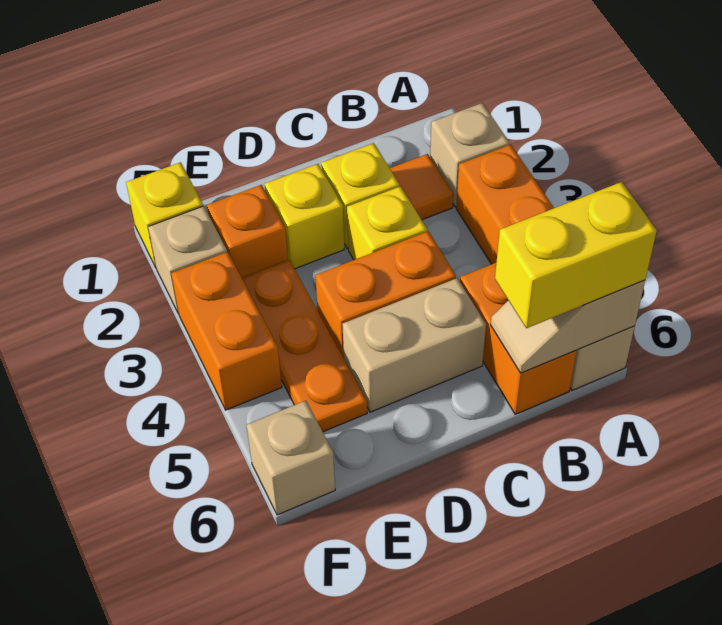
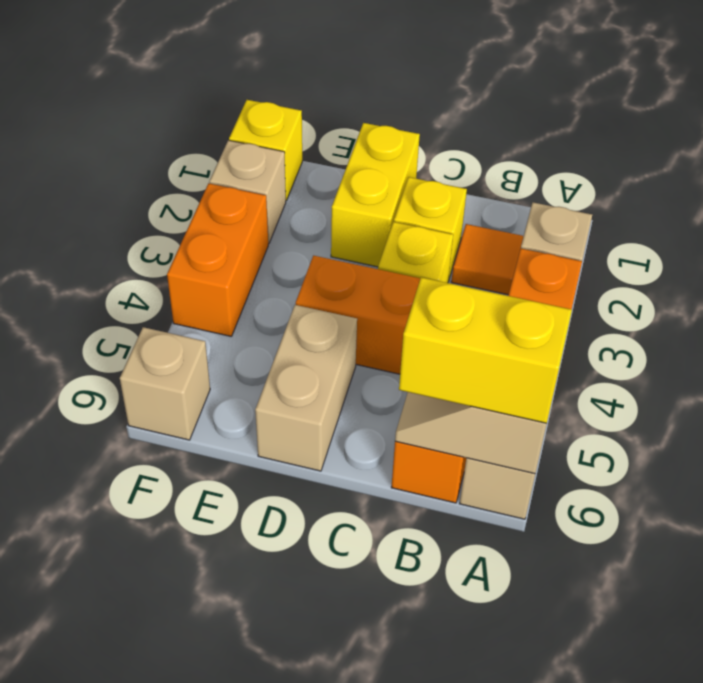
tan 1x2 brick [342,278,486,412] -> tan 1x2 brick turned to [255,305,357,471]
yellow 1x1 brick [264,164,344,269] -> yellow 1x2 brick [331,123,420,267]
orange 1x1 brick [207,185,288,277] -> none
orange 1x3 plate [242,260,367,432] -> none

